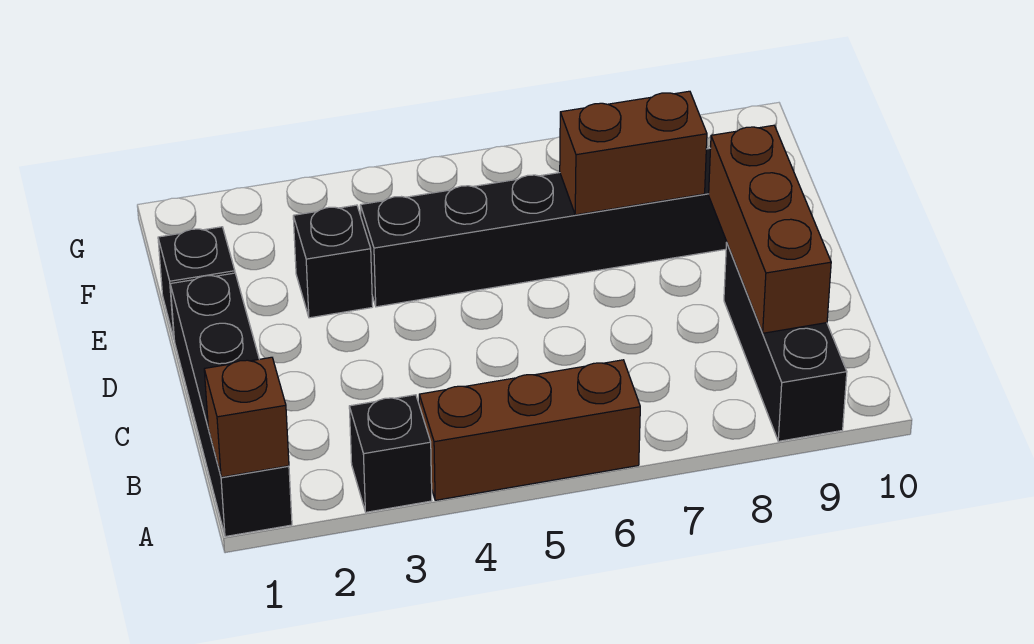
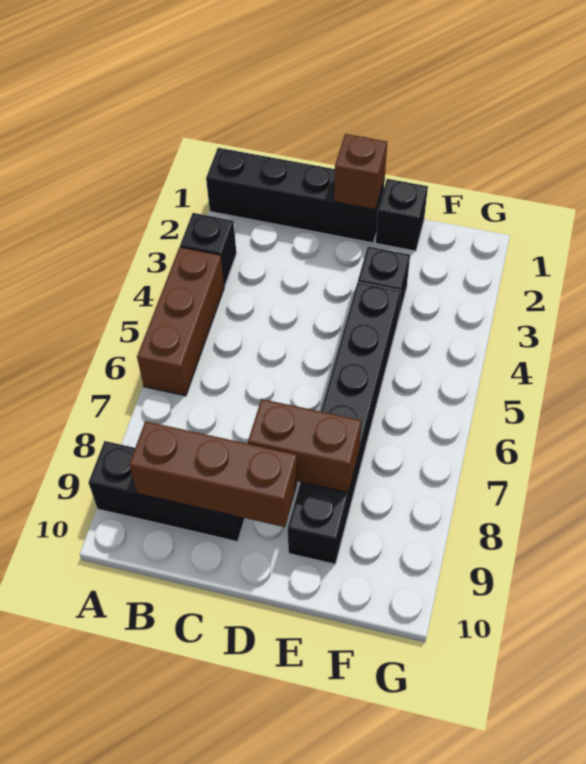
brown 1x1 brick [204,357,289,477] -> brown 1x1 brick moved to [334,134,387,209]
brown 1x2 brick [560,91,707,215] -> brown 1x2 brick turned to [248,399,361,493]

